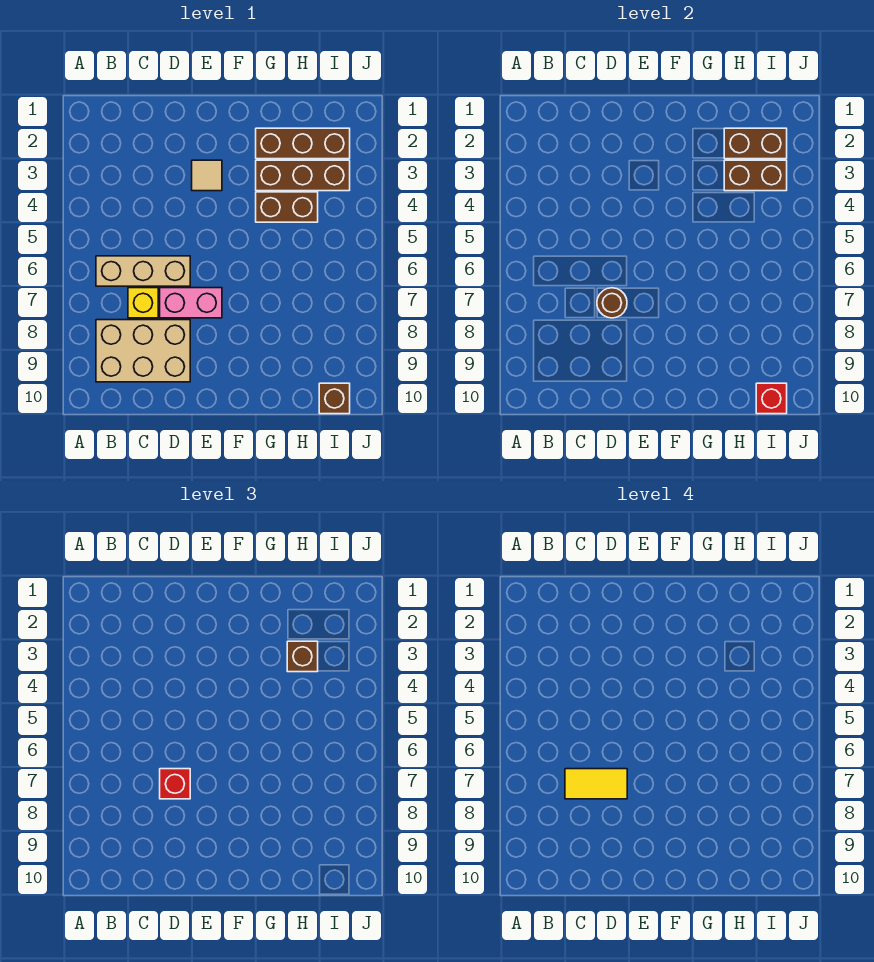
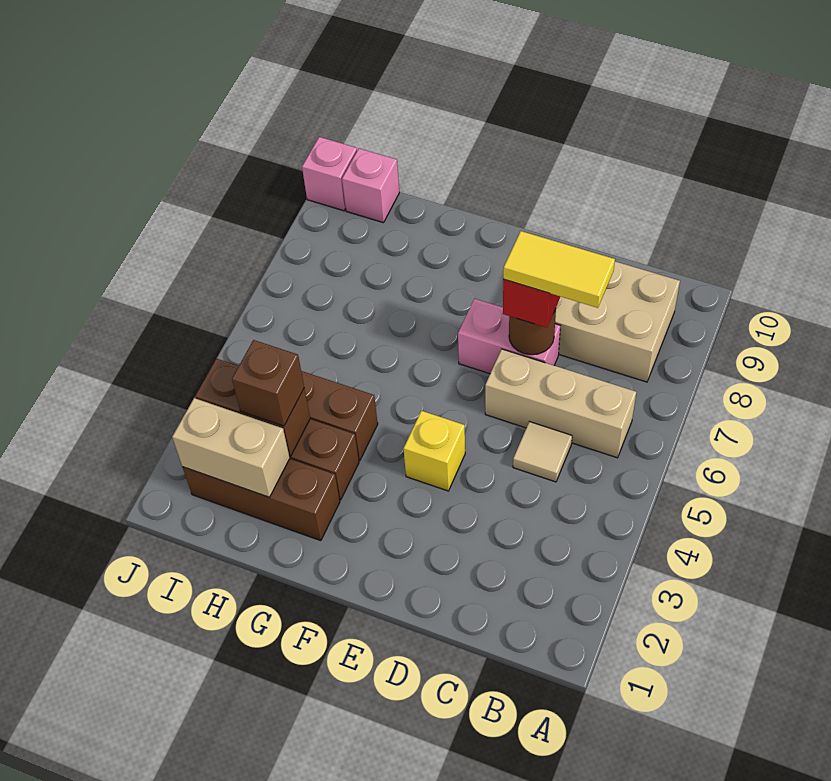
yellow 1x1 brick [128,288,158,318] -> yellow 1x1 brick moved to [403,411,465,491]
tan 1x1 tile [192,160,222,191] -> tan 1x1 tile moved to [513,422,572,482]
brown 1x2 brick [724,128,787,159] -> tan 1x2 brick [172,398,290,497]
brown 1x1 brick [319,383,350,414] -> pink 1x1 brick [342,149,399,223]
red 1x1 brick [756,383,787,414] -> none
none -> pink 1x1 brick [302,137,357,211]

